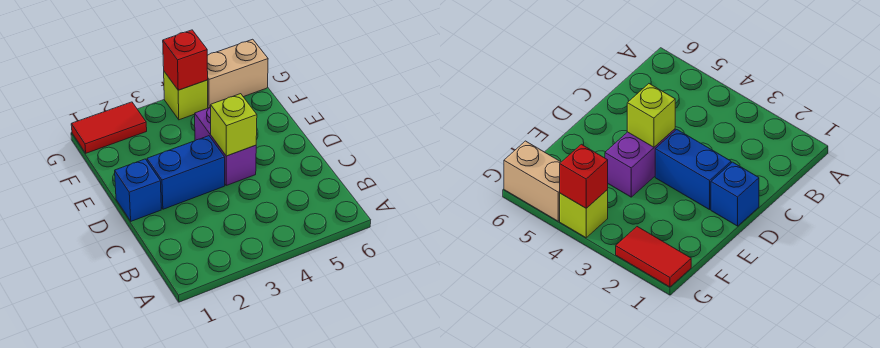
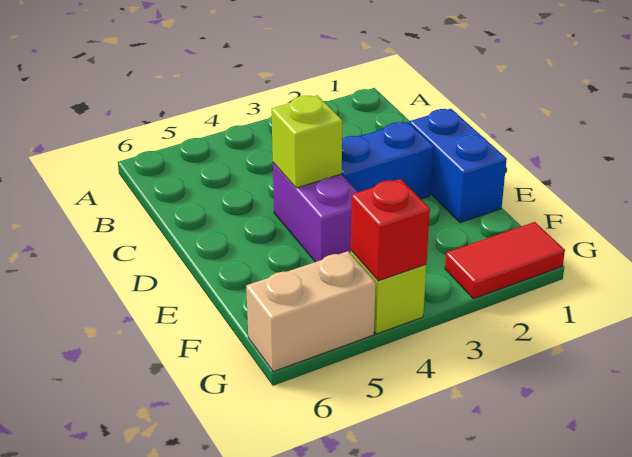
blue 1x1 brick [115,159,161,221] -> blue 1x2 brick [410,109,507,223]

